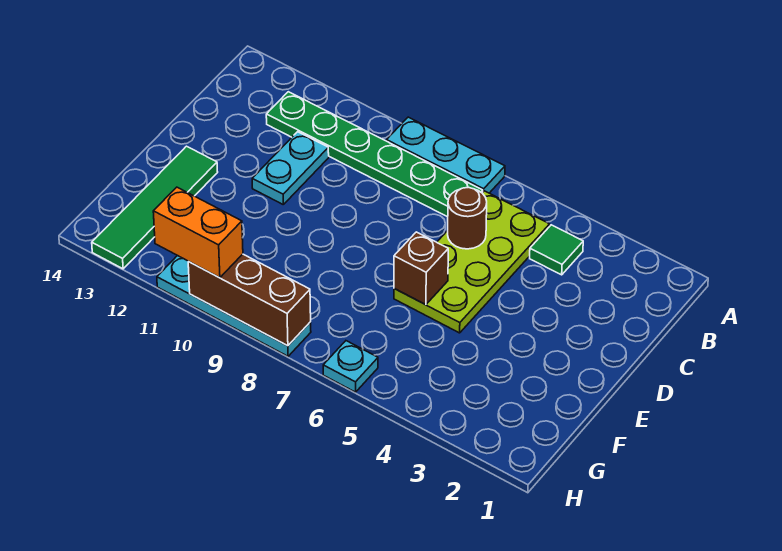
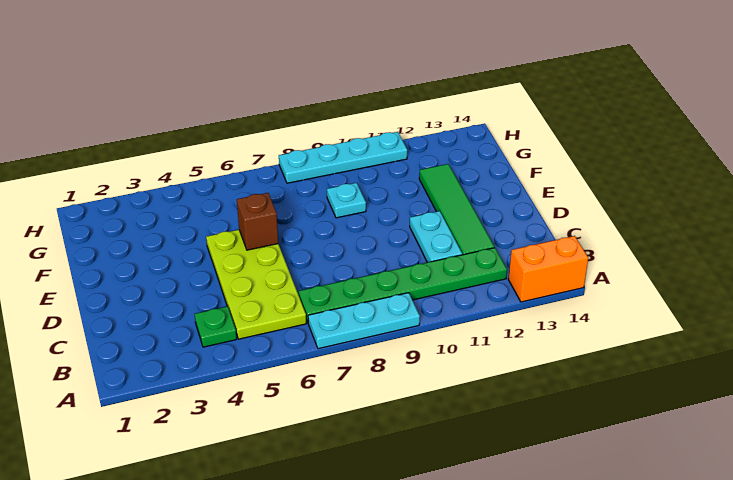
green 1x1 tile [530,225,583,275] -> green 1x1 plate [195,306,237,347]
brown 1x1 round brick [448,187,487,249] -> none
green 1x4 tile [92,146,218,269] -> green 1x4 tile moved to [419,164,494,255]
cyan 1x1 plate [323,341,378,392] -> cyan 1x1 plate moved to [327,183,366,218]
brown 1x3 brick [188,254,311,346] -> none
orange 1x2 brick [153,187,243,278] -> orange 1x2 brick moved to [508,236,588,302]

